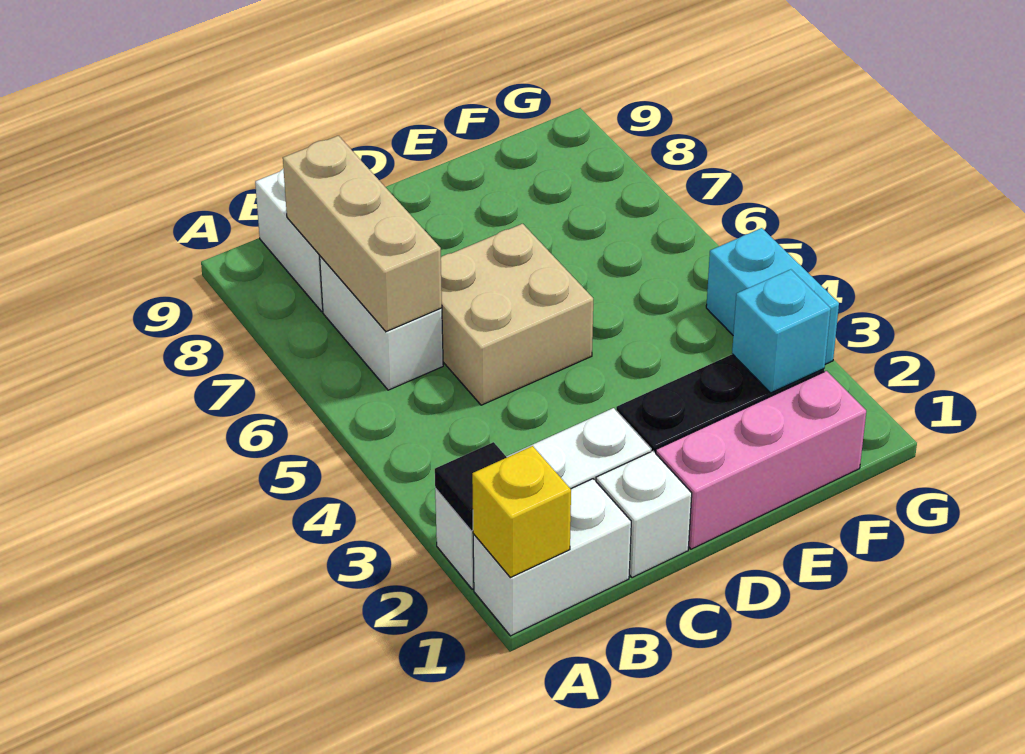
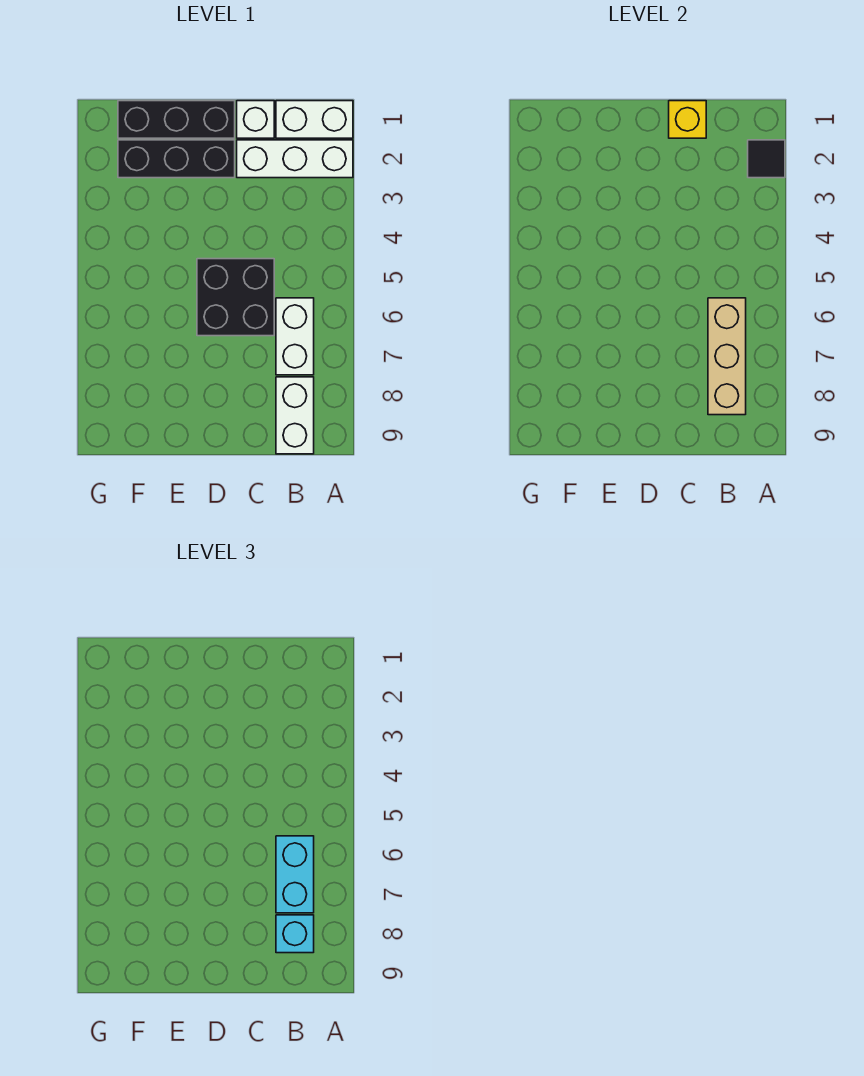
yellow 1x1 brick [472,446,571,578] -> yellow 1x1 brick moved to [669,101,706,138]
tan 2x2 brick [441,224,593,405] -> black 2x2 brick [197,259,274,336]
pink 1x3 brick [656,371,866,549] -> black 1x3 brick [118,101,235,138]
cyan 1x1 brick [732,269,831,393] -> cyan 1x1 brick moved to [276,915,314,953]
cyan 1x2 brick [706,228,839,364] -> cyan 1x2 brick moved to [276,836,314,913]

